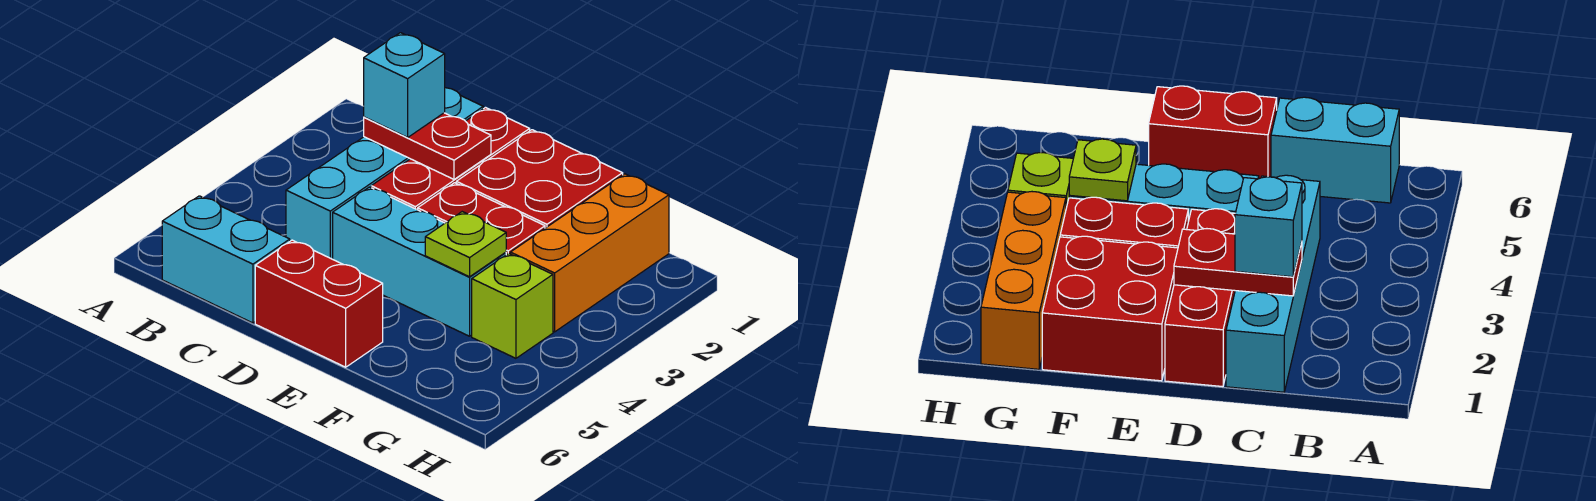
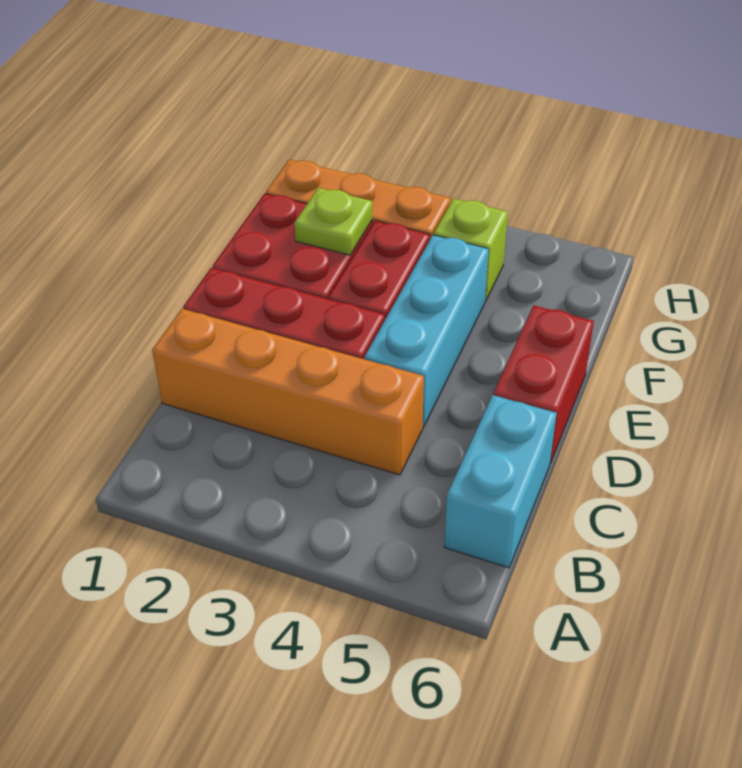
cyan 1x4 brick [286,88,483,259] -> orange 1x4 brick [152,309,424,475]
red 1x2 plate [364,113,491,179] -> none
cyan 1x1 brick [364,33,445,137] -> none
lime 1x1 plate [425,212,506,277] -> lime 1x1 plate moved to [294,188,372,255]

